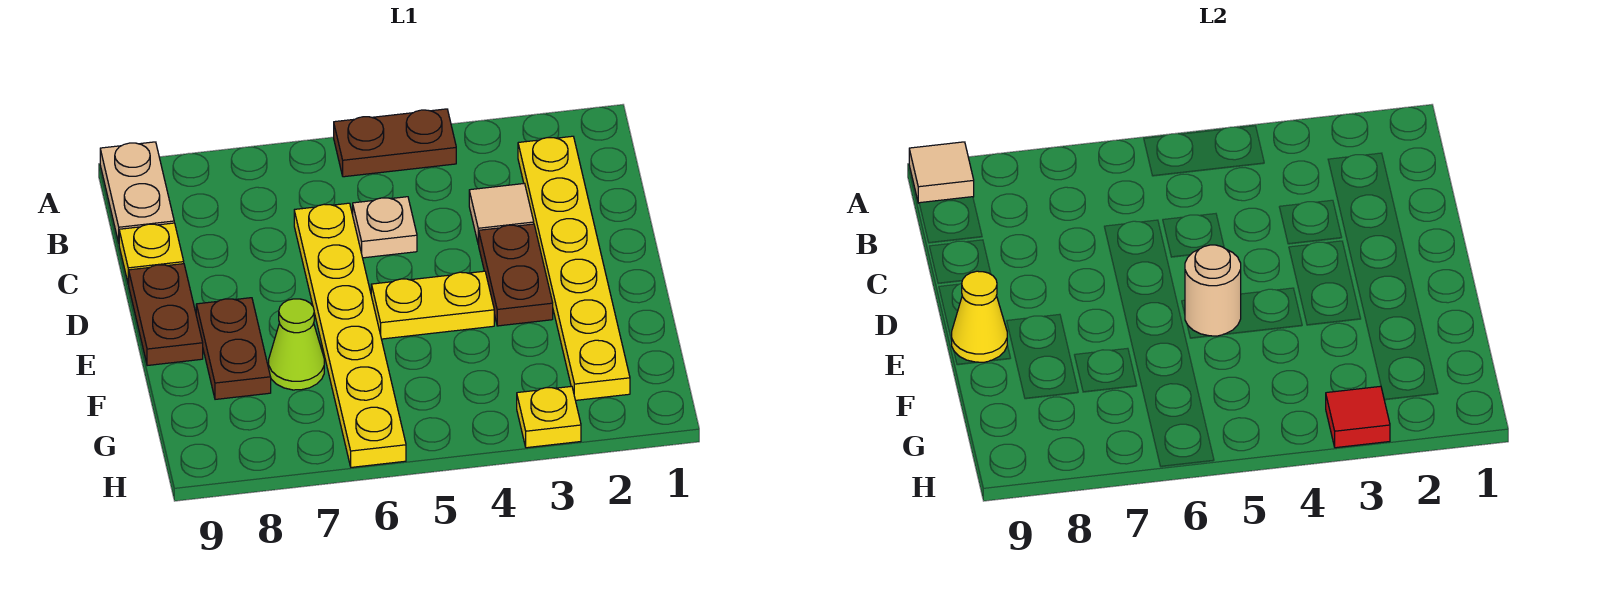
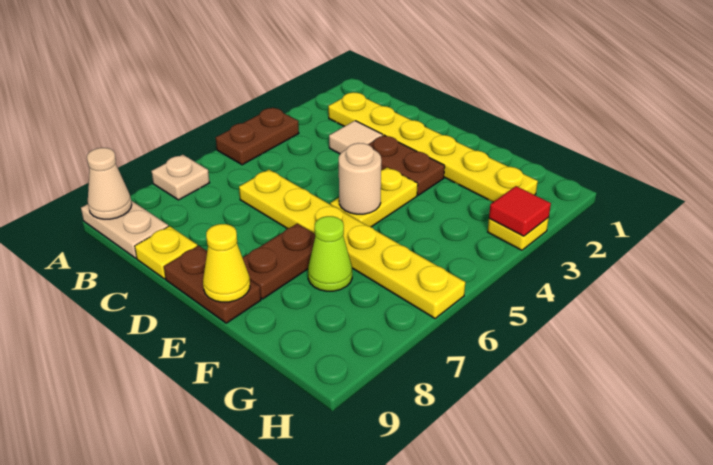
tan 1x1 tile [909,142,974,203] -> tan 1x1 cone [87,148,132,219]
tan 1x1 plate [353,197,417,258] -> tan 1x1 plate moved to [151,155,210,200]
brown 1x2 plate [196,298,271,399] -> brown 1x2 plate turned to [243,223,315,299]

